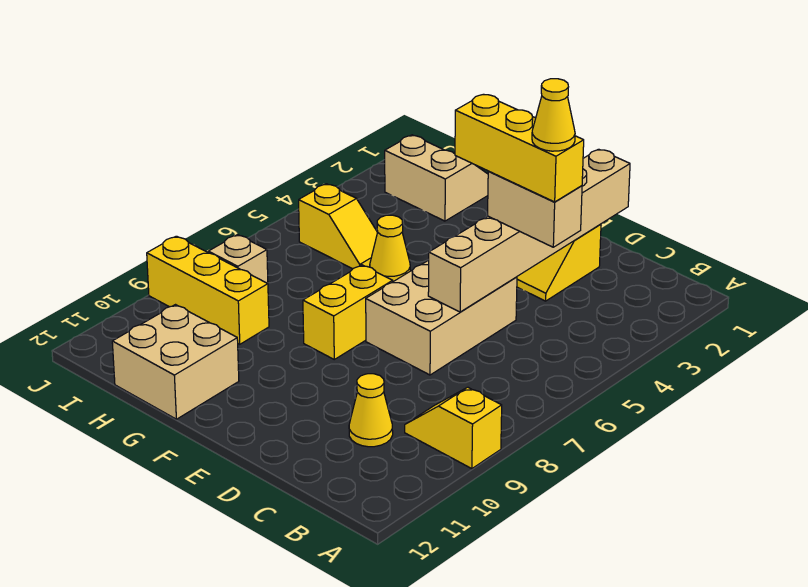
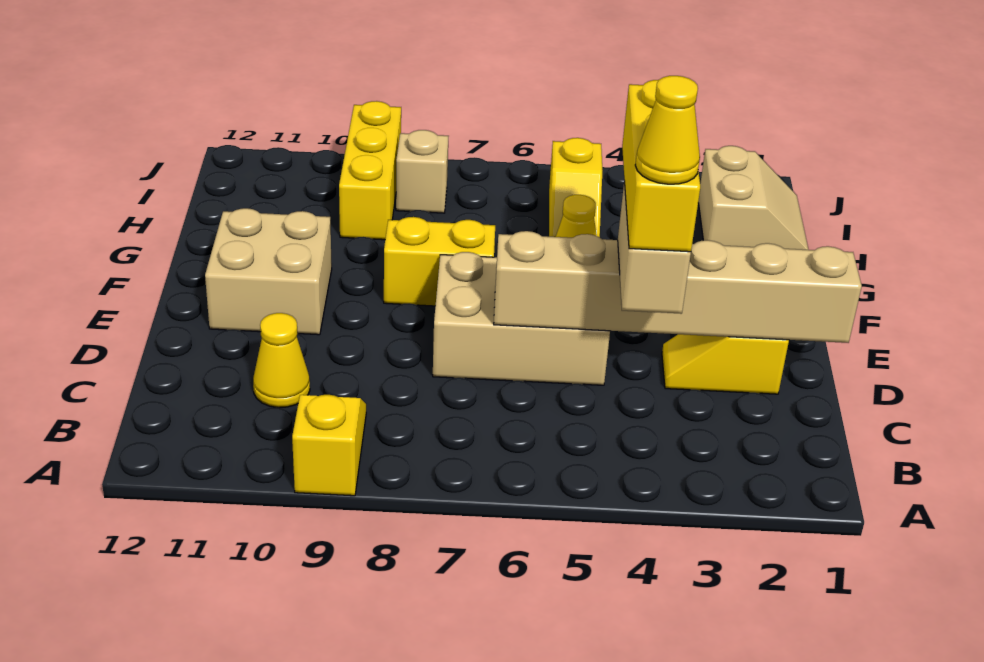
tan 2x2 brick [112,305,239,419] -> tan 2x2 brick moved to [205,208,332,335]

